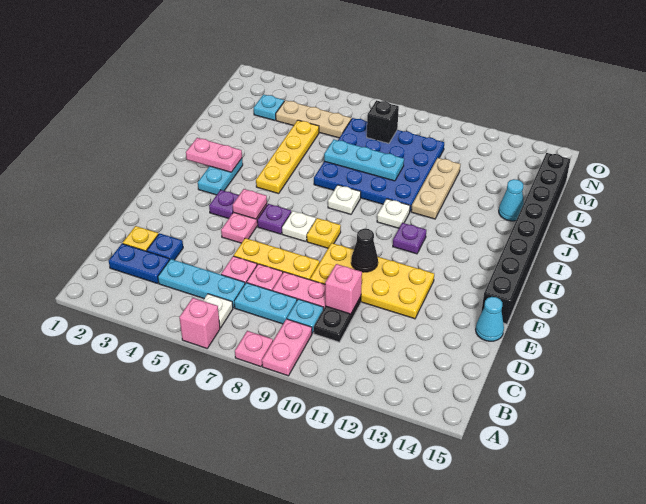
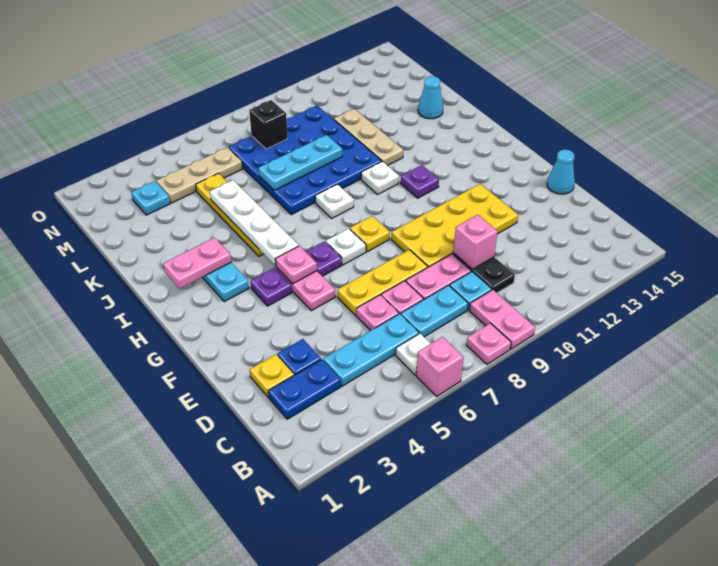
black 1x1 cone [351,229,378,272] -> none
black 1x8 brick [481,153,570,324] -> none
none -> white 1x4 plate [210,180,299,266]

